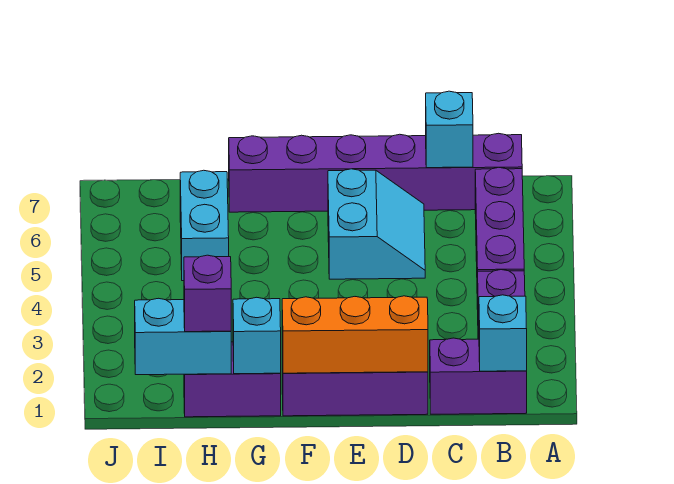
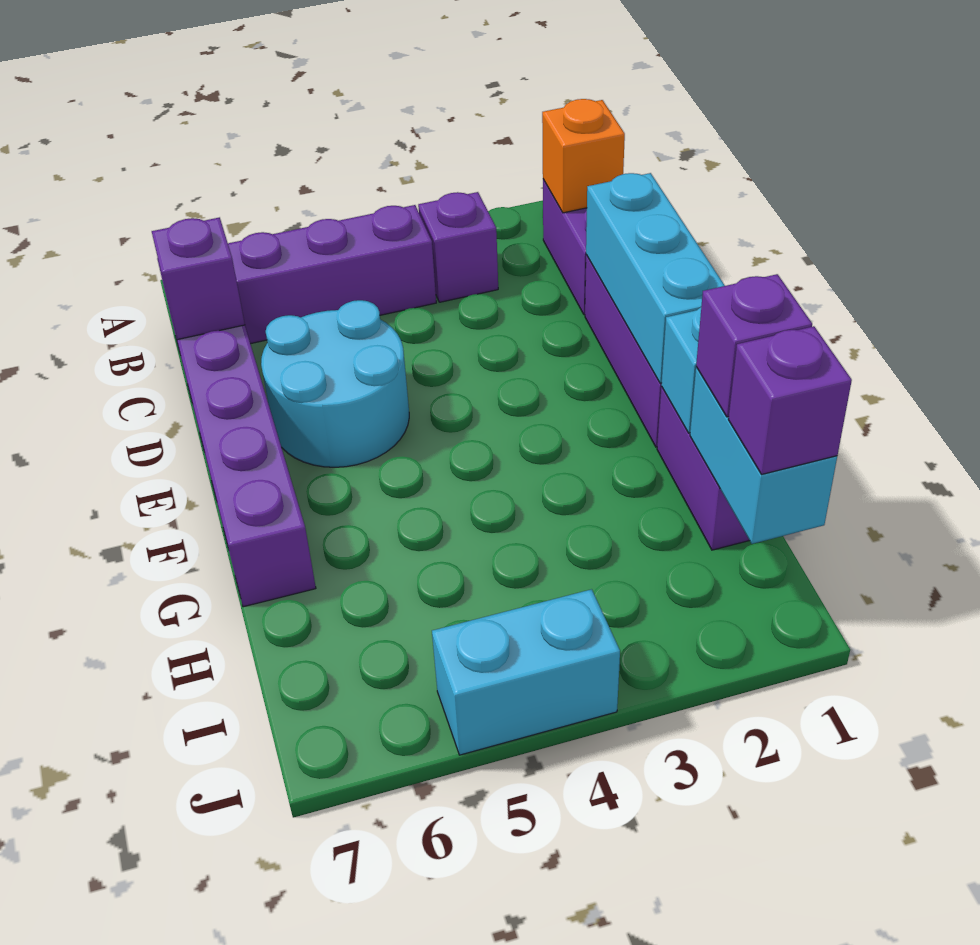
cyan 1x1 brick [479,295,527,371] -> orange 1x1 brick [542,99,625,213]
cyan 1x1 brick [426,91,473,168] -> purple 1x1 brick [152,217,245,340]
orange 1x3 brick [282,296,428,373] -> cyan 1x3 brick [586,173,725,383]
cyan 2x2 slope [328,169,425,279] -> cyan 2x2 round brick [261,300,409,467]
cyan 1x2 brick [180,170,229,281] -> cyan 1x2 brick moved to [432,589,620,755]
none -> purple 1x1 brick [728,326,852,475]

